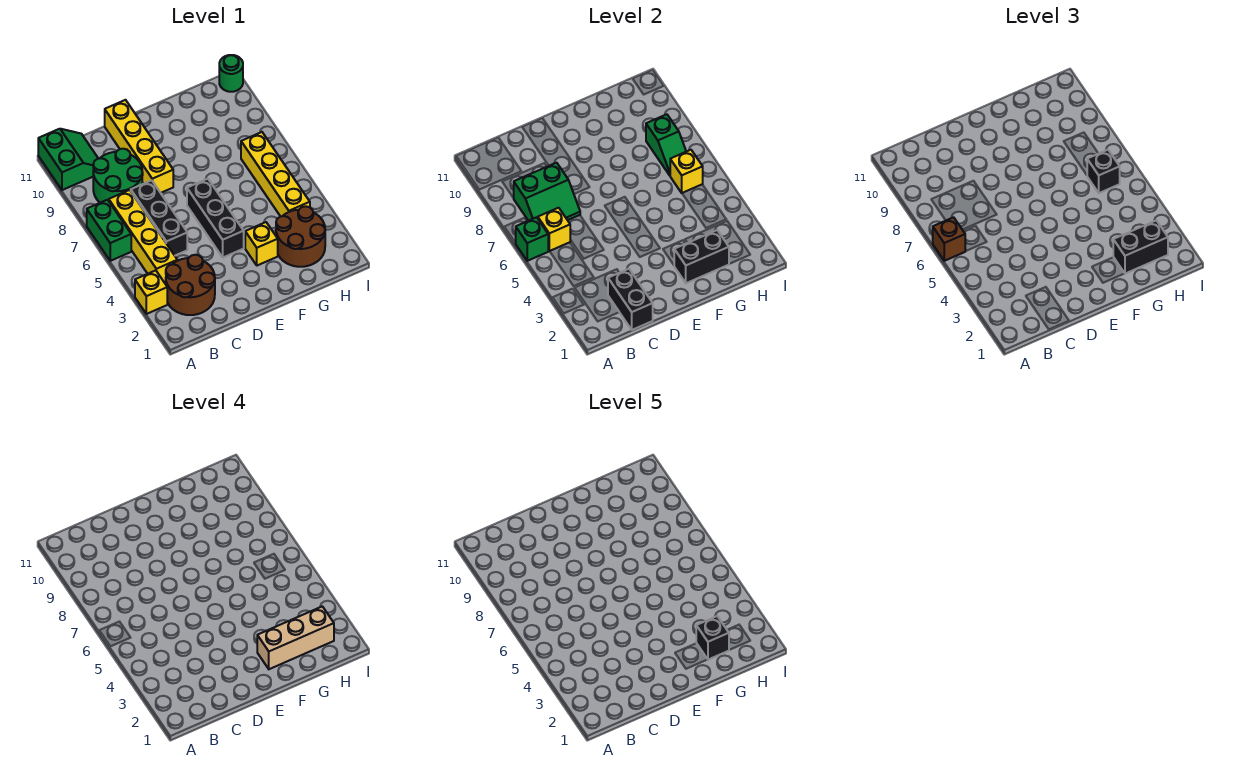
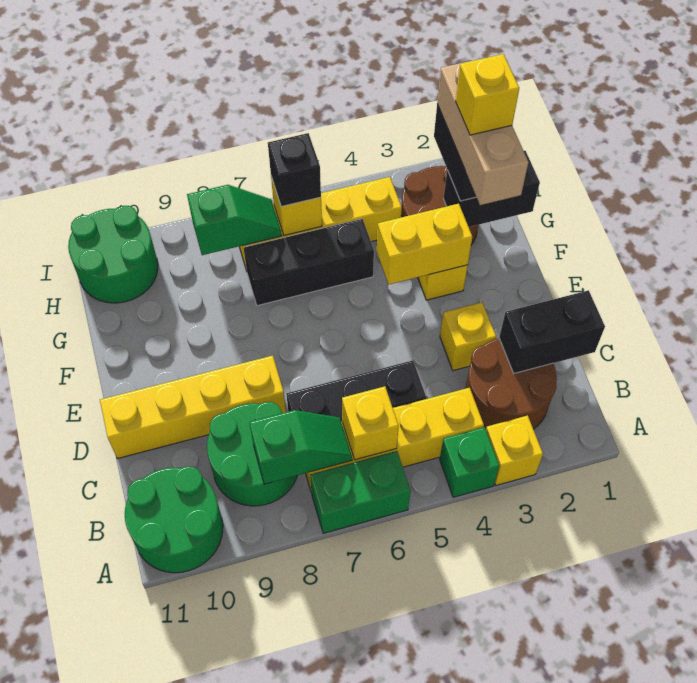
green 1x1 brick [516,217,548,261] -> green 1x1 brick moved to [440,427,499,497]
brown 1x1 brick [933,217,965,261] -> none
green 2x2 slope [38,129,98,190] -> green 2x2 round brick [125,467,223,573]
green 2x2 slope [514,163,580,221] -> green 1x2 slope [249,410,352,484]
none -> yellow 1x1 brick [440,302,496,371]
black 1x3 brick [187,179,244,257] -> black 1x3 brick moved to [243,219,374,306]
black 1x2 brick [674,230,729,283] -> black 1x2 brick turned to [444,151,540,227]
none -> yellow 1x2 brick [377,204,472,285]
black 1x1 brick [696,616,729,660] -> yellow 1x1 brick [456,54,519,135]
green 1x1 round brick [219,55,243,92] -> green 2x2 round brick [68,206,158,303]

